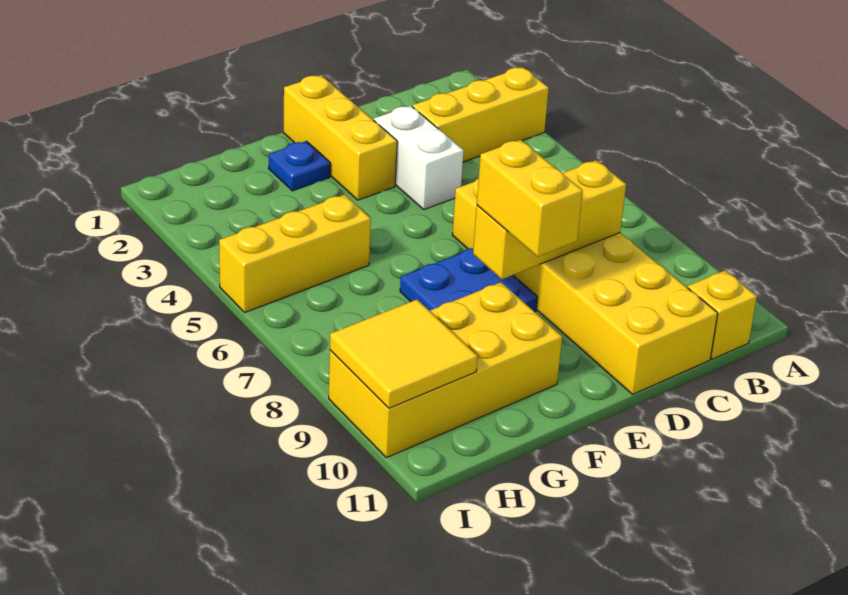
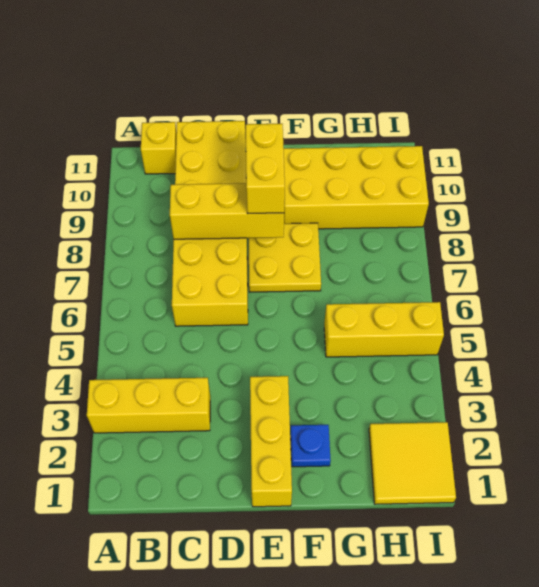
white 1x2 brick [374,106,464,210] -> none
blue 2x2 plate [400,248,537,312] -> yellow 2x2 plate [248,223,321,292]
yellow 2x2 tile [330,300,478,408] -> yellow 2x2 tile moved to [369,422,456,504]

